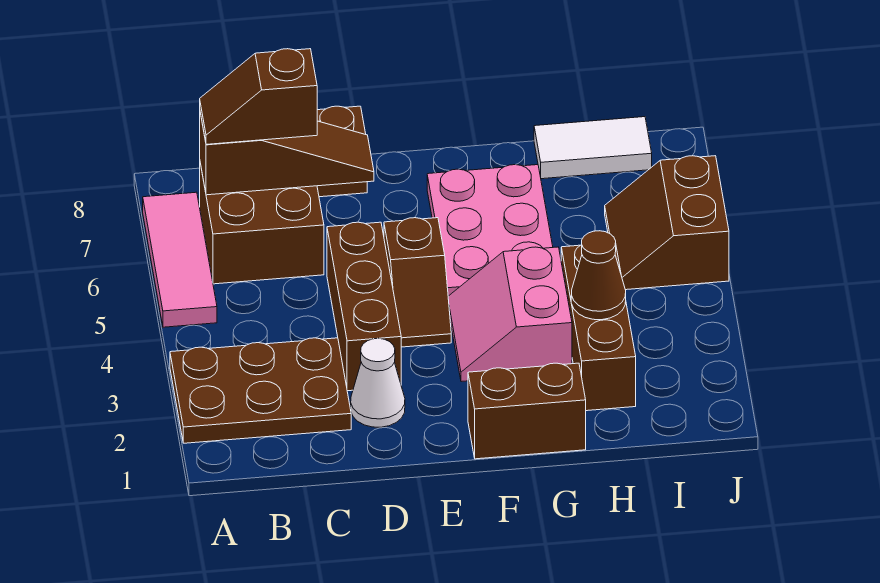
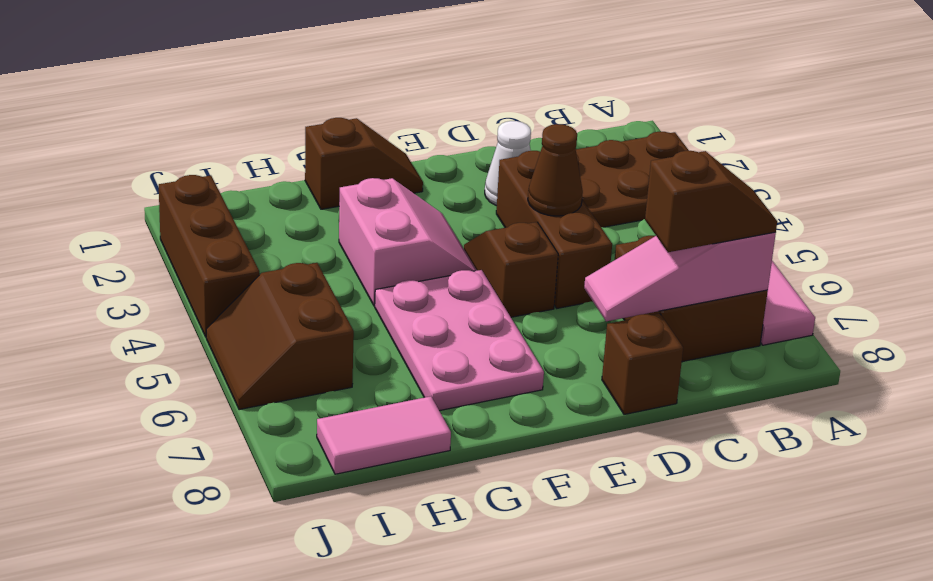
brown 1x3 slope [200,113,374,195] -> pink 1x3 slope [584,232,776,321]
brown 1x2 brick [468,363,586,459] -> brown 1x2 slope [305,118,423,209]
brown 1x3 brick [561,245,636,411] -> brown 1x3 brick moved to [159,175,259,337]
brown 1x1 cone [571,231,626,320] -> brown 1x1 cone moved to [528,124,583,216]
white 1x2 tile [534,117,652,179] -> pink 1x2 tile [317,396,451,474]
brown 2x2 slope [605,156,729,290] -> brown 2x2 slope turned to [206,263,354,410]

